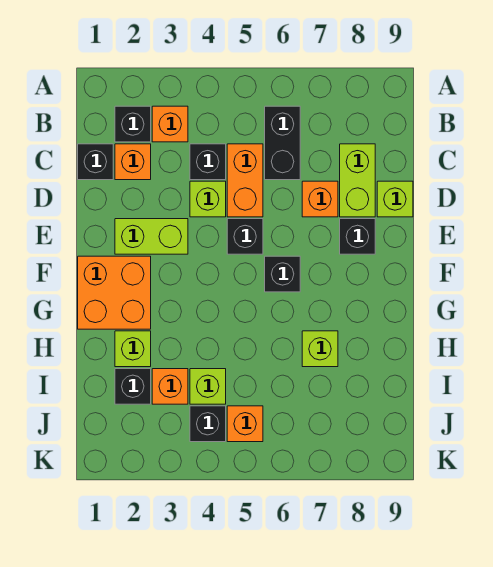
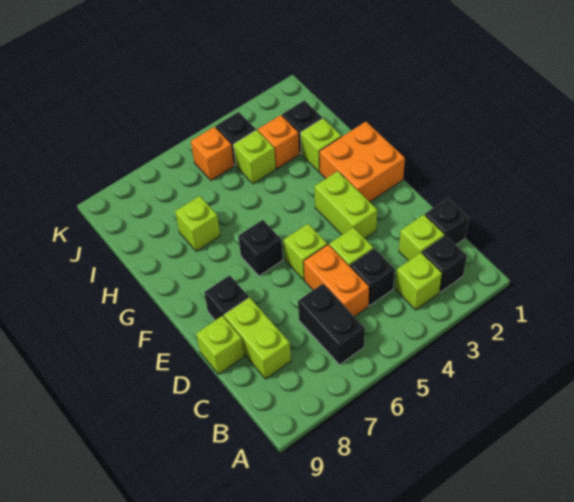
orange 1x1 brick [152,106,188,142] -> lime 1x1 brick [395,253,442,310]
orange 1x1 brick [115,144,151,180] -> lime 1x1 brick [399,215,444,261]
orange 1x1 brick [302,181,338,217] -> none
lime 1x2 brick [115,219,188,254] -> lime 1x2 brick turned to [314,171,377,238]
black 1x1 brick [227,219,263,254] -> lime 1x1 brick [284,224,327,280]

